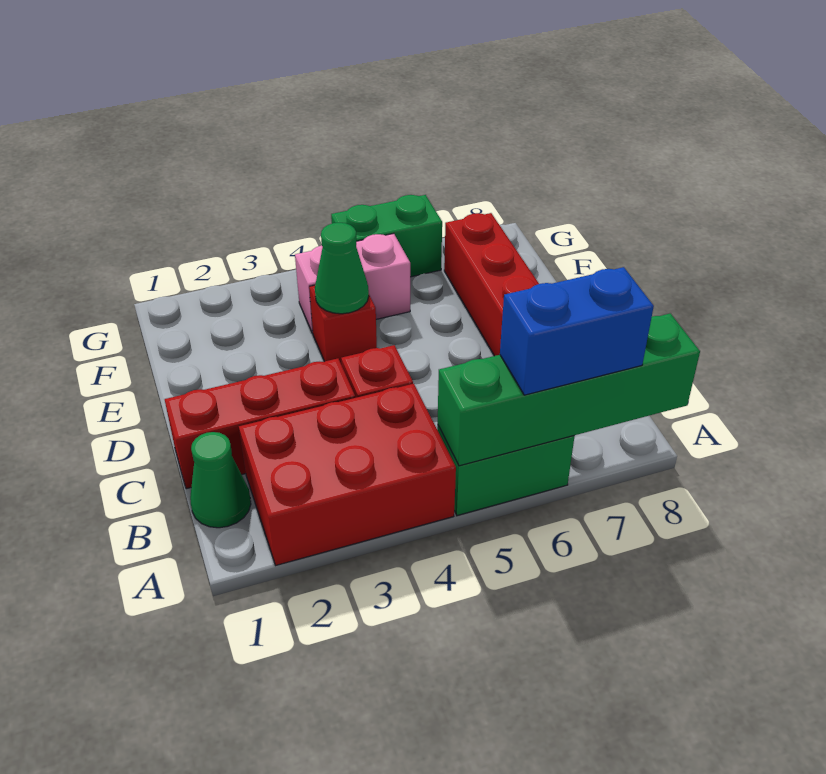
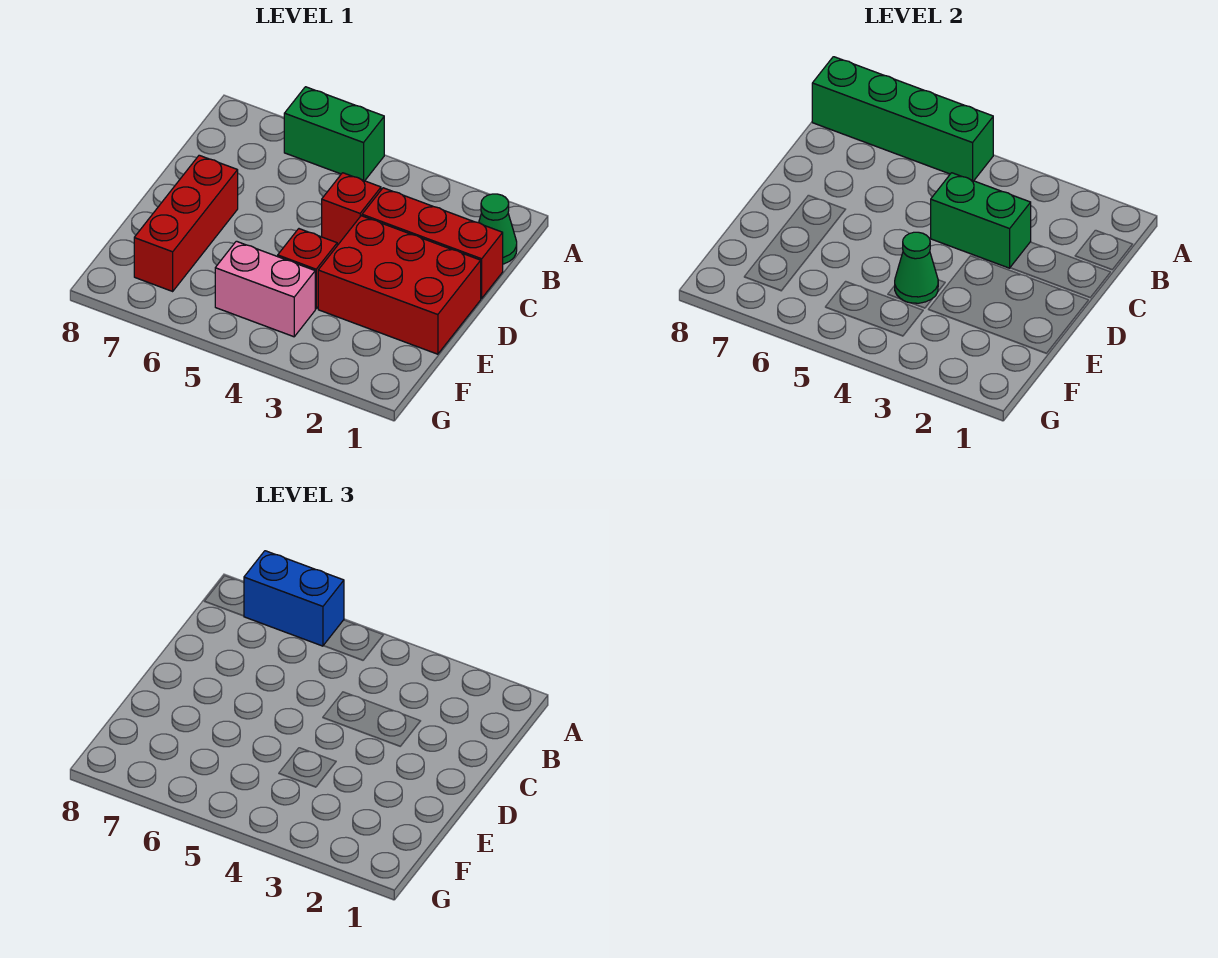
red 2x3 brick [239,384,456,565] -> red 2x3 brick moved to [318,216,481,354]
green 1x2 brick [331,195,442,277] -> green 1x2 brick moved to [931,173,1031,268]

